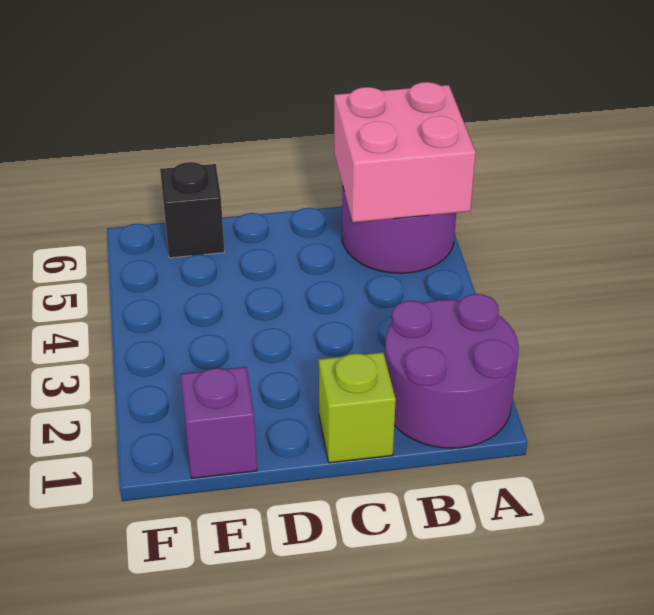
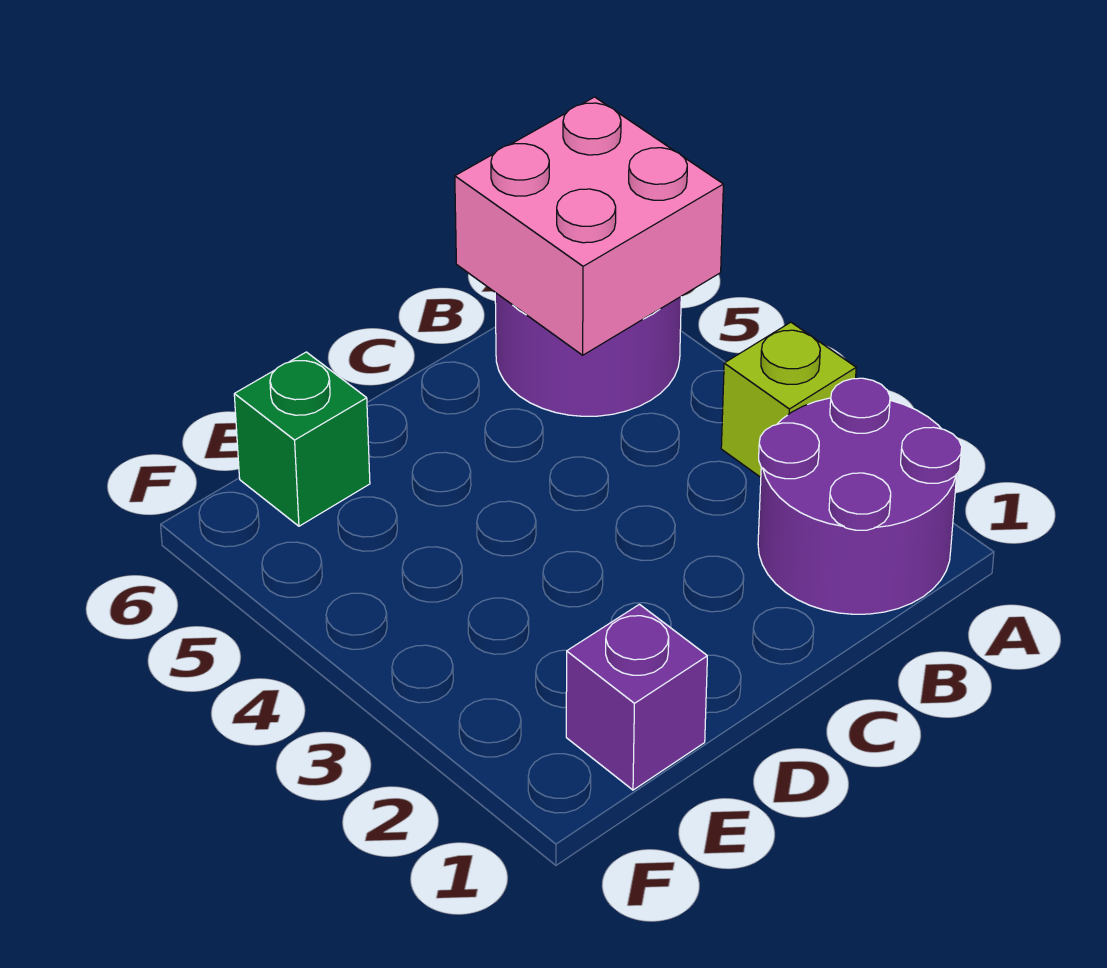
lime 1x1 brick [319,352,396,463] -> lime 1x1 brick moved to [721,322,856,477]
black 1x1 brick [160,162,225,258] -> green 1x1 brick [234,352,370,526]

